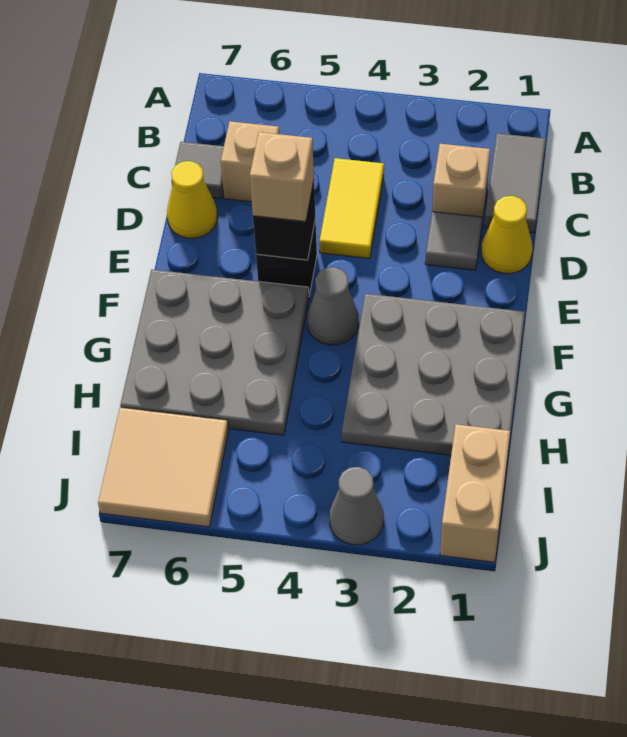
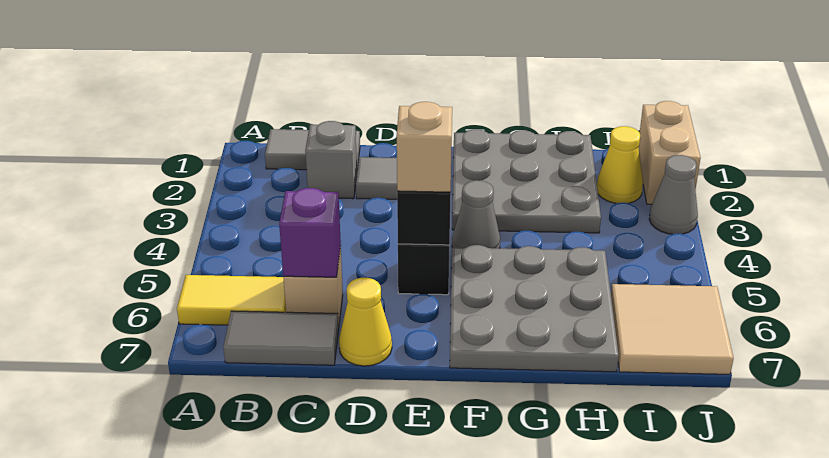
tan 1x1 brick [432,144,490,222] -> grey 1x1 brick [305,121,357,199]
yellow 1x2 tile [319,158,384,258] -> yellow 1x2 tile moved to [177,275,286,325]
none -> purple 1x1 brick [279,188,341,277]
grey 1x1 tile [171,142,224,198] -> grey 1x2 tile [223,311,339,365]
yellow 1x1 cone [481,196,532,273] -> yellow 1x1 cone moved to [597,126,643,203]
tan 1x2 brick [440,424,510,562] -> tan 1x2 brick turned to [638,101,701,204]

